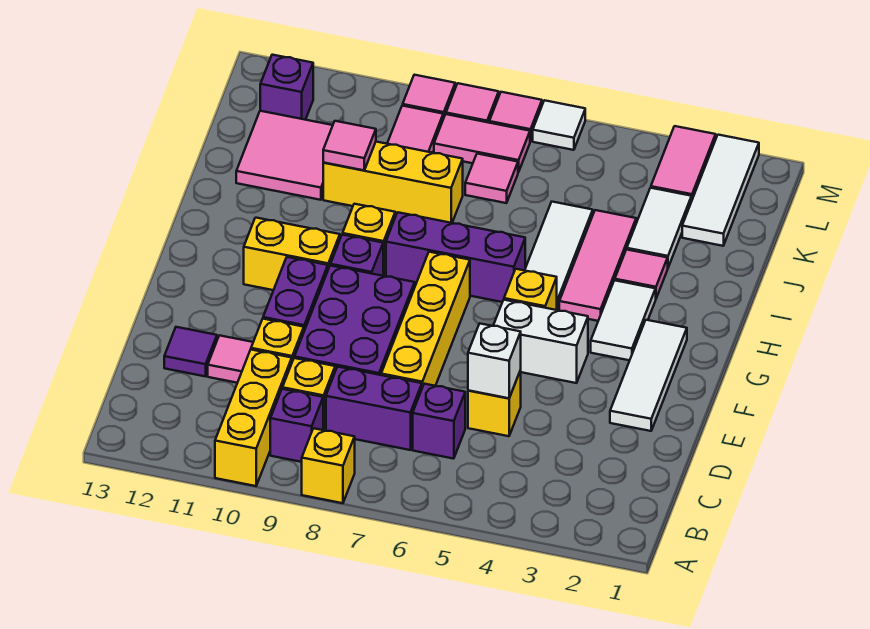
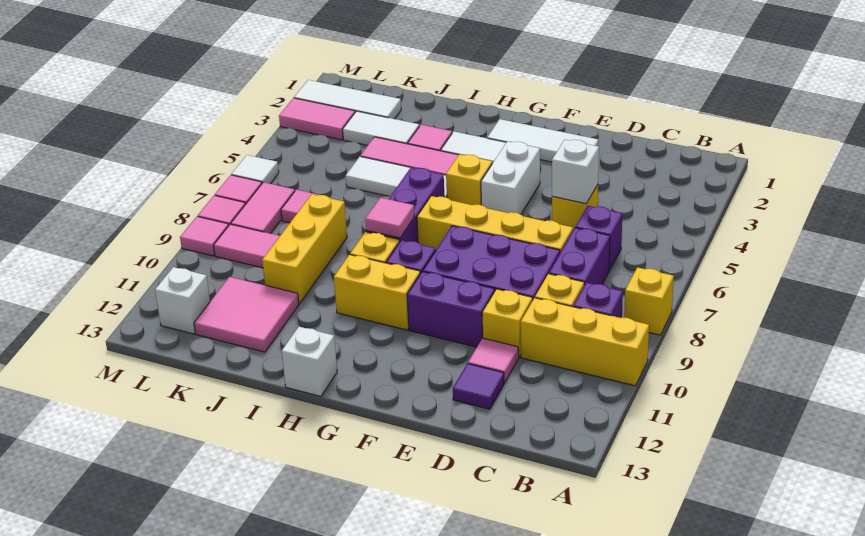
yellow 1x2 brick [244,218,340,290] -> yellow 1x2 brick turned to [334,255,420,330]
none -> white 1x1 brick [282,327,337,396]
pink 1x1 tile [323,121,376,170] -> pink 1x1 tile moved to [365,198,414,238]
purple 1x1 brick [260,55,313,120] -> white 1x1 brick [155,267,210,334]

